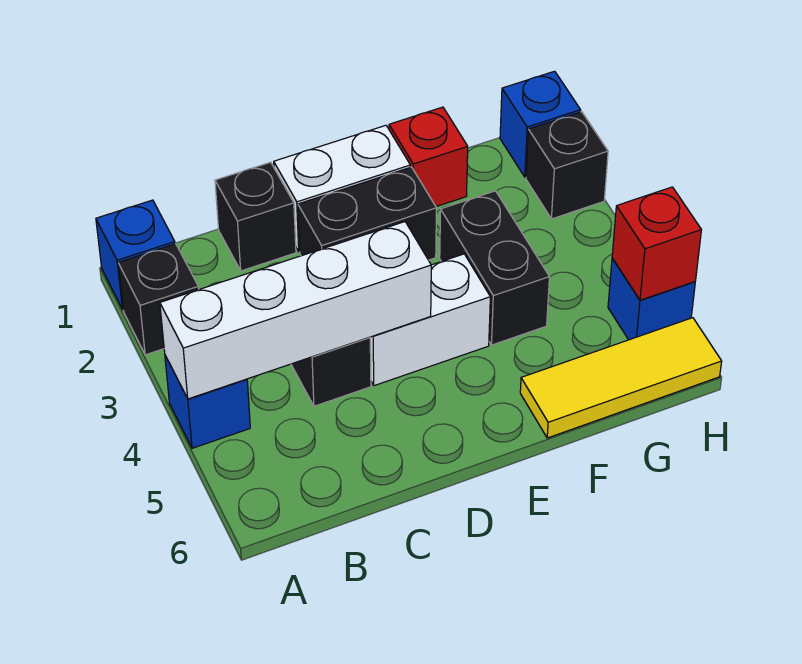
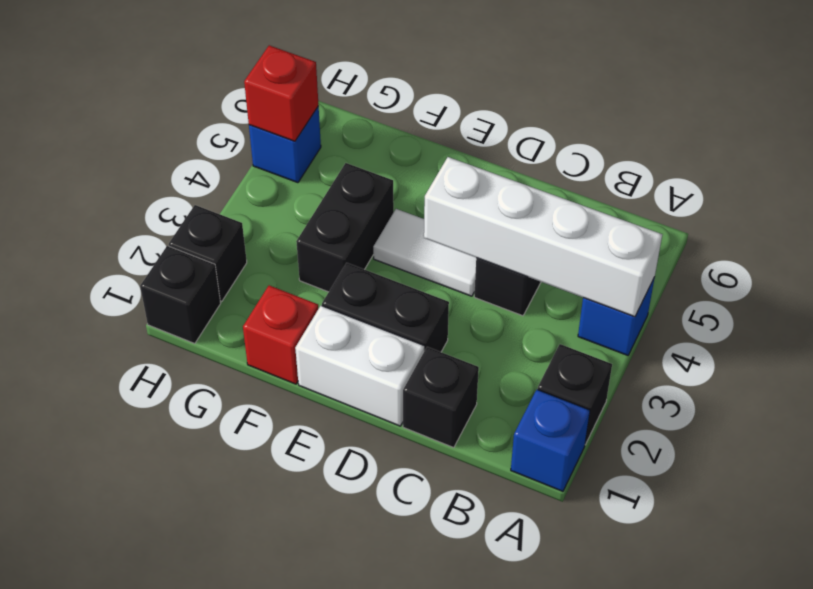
white 1x2 brick [370,254,490,386] -> white 1x2 tile [373,209,476,296]
yellow 1x3 tile [520,318,722,438] -> none
blue 1x1 brick [500,71,581,177] -> black 1x1 brick [140,246,221,344]

